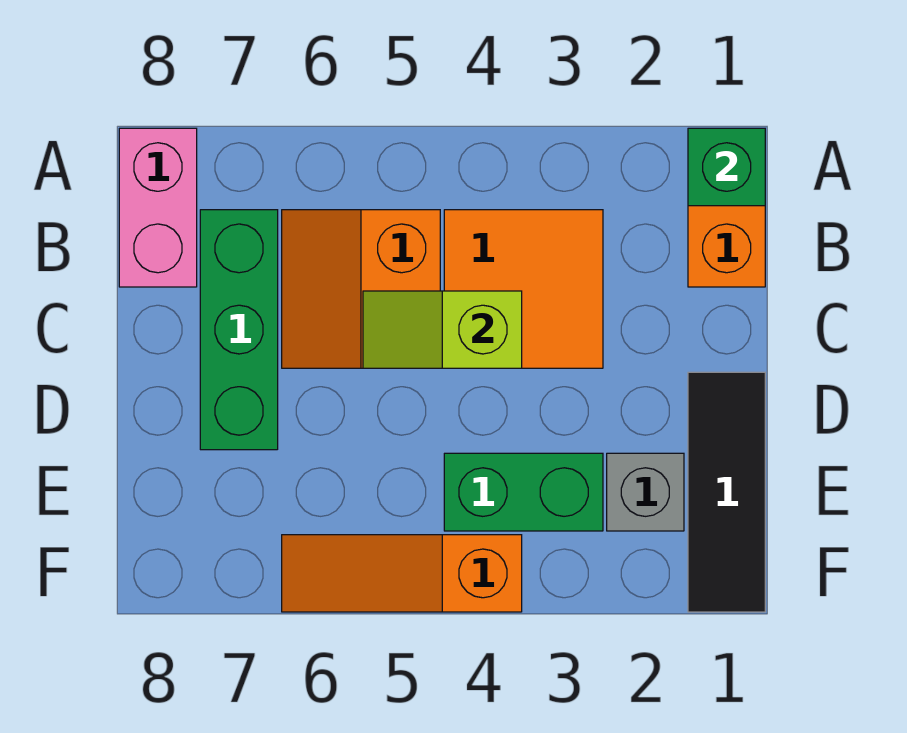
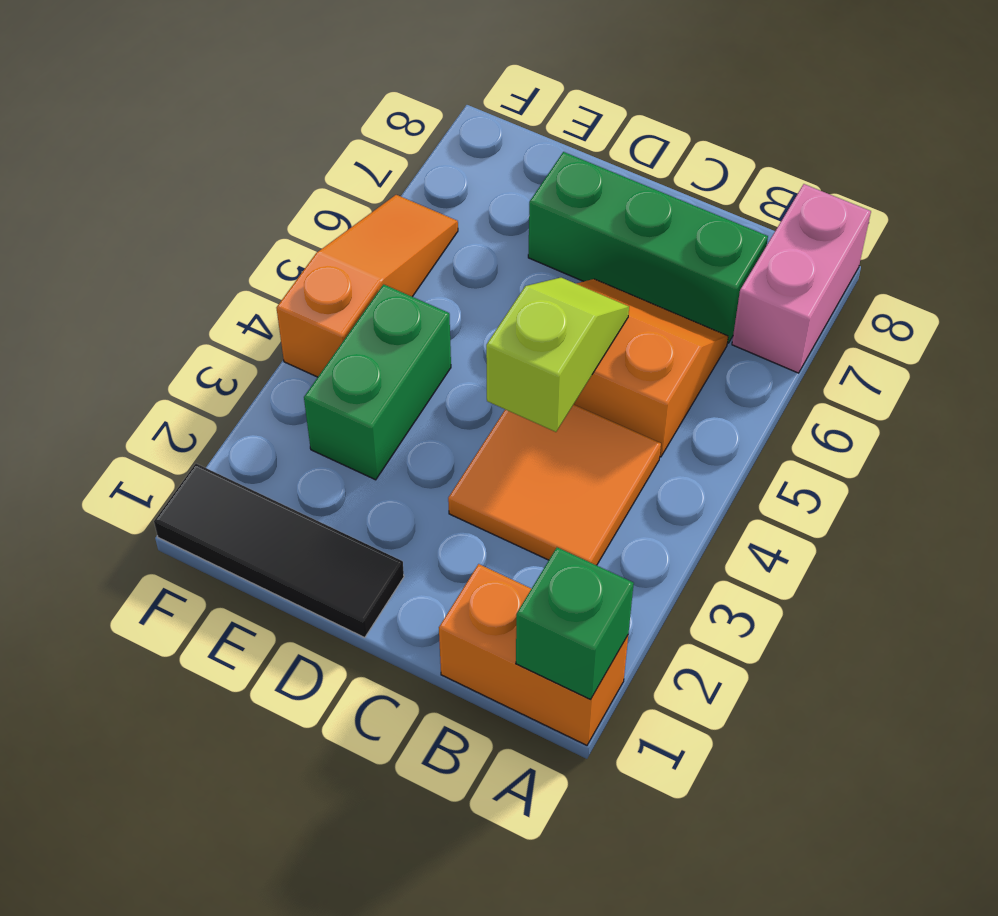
pink 1x2 brick [119,128,197,287] -> pink 1x2 brick turned to [732,184,871,373]
grey 1x1 brick [607,453,684,531] -> none

